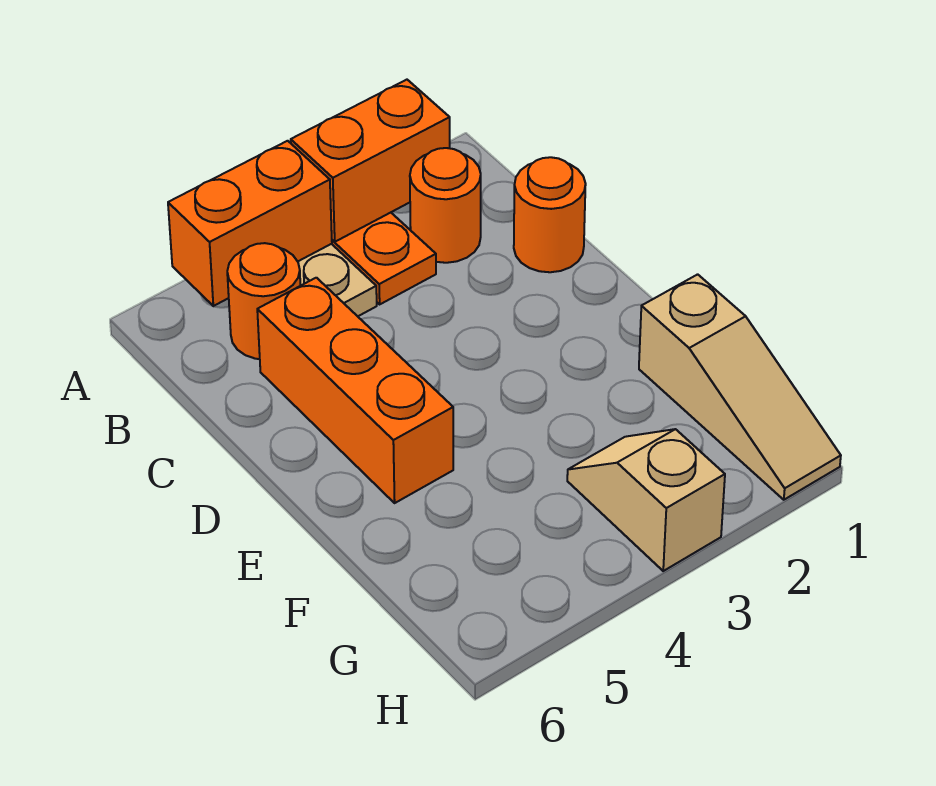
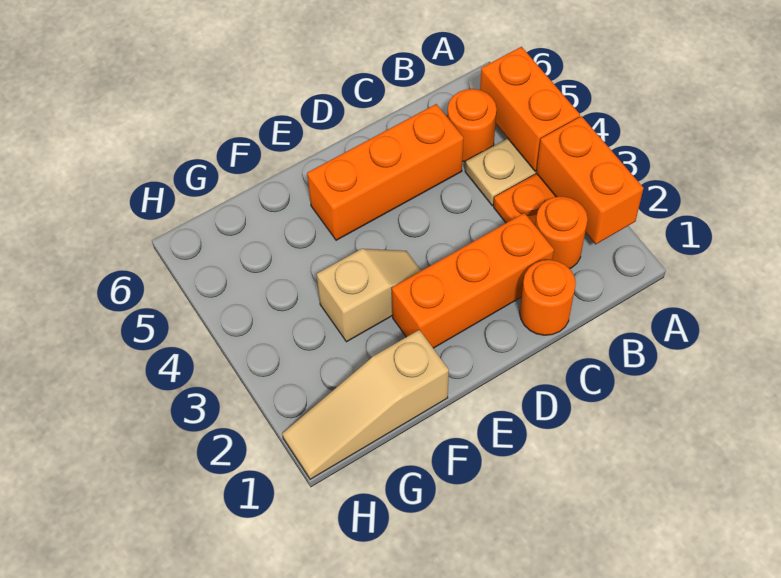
none -> orange 1x3 brick [392,213,554,348]
tan 1x2 slope [567,429,725,571] -> tan 1x2 slope moved to [317,249,421,342]

